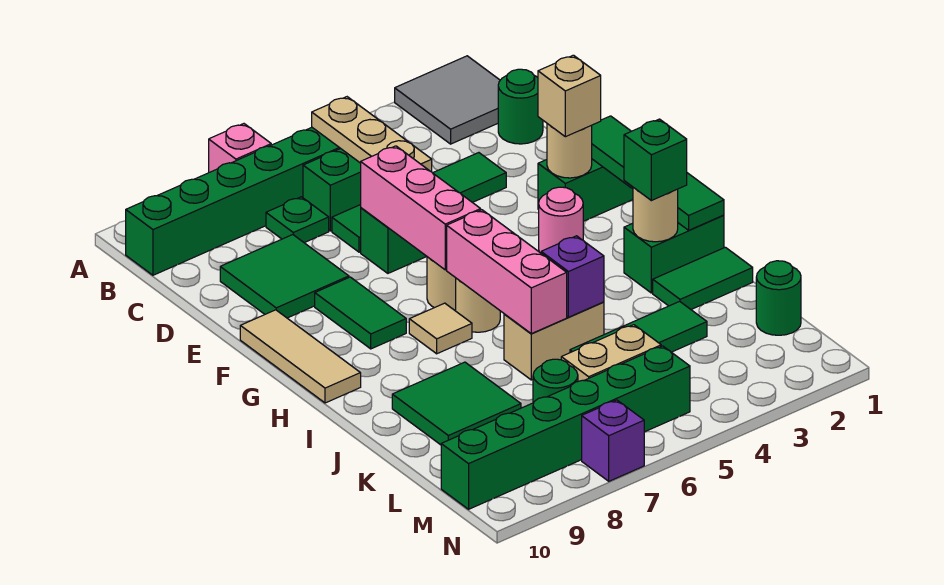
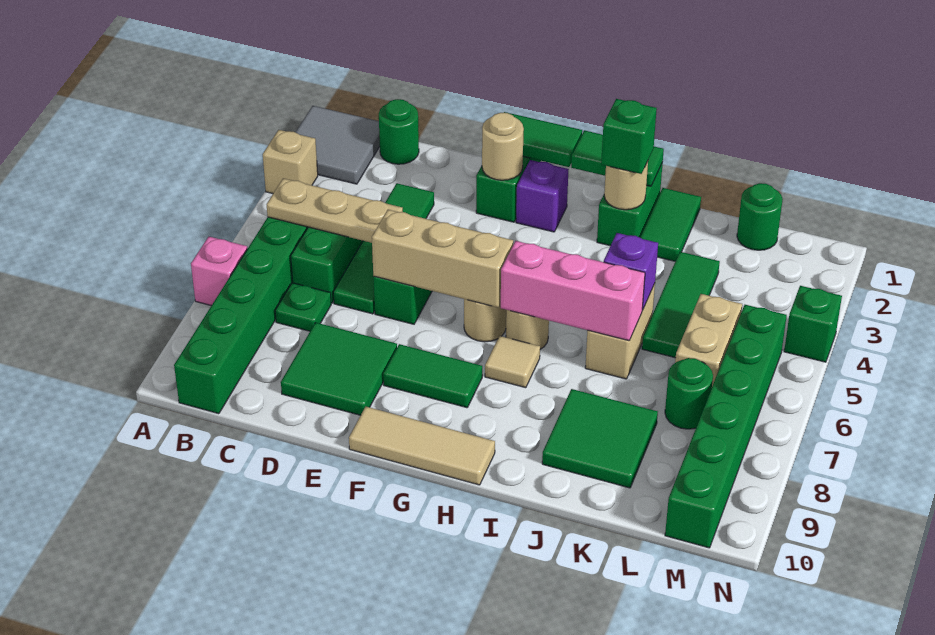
pink 1x3 brick [361,146,481,270] -> tan 1x3 brick [372,210,513,307]
tan 1x1 brick [538,55,601,137] -> tan 1x1 brick moved to [263,130,318,194]
pink 1x1 round brick [539,187,583,253] -> none
none -> green 1x1 brick [784,286,842,362]
purple 1x1 brick [582,400,644,481] -> purple 1x1 brick moved to [516,160,569,232]

